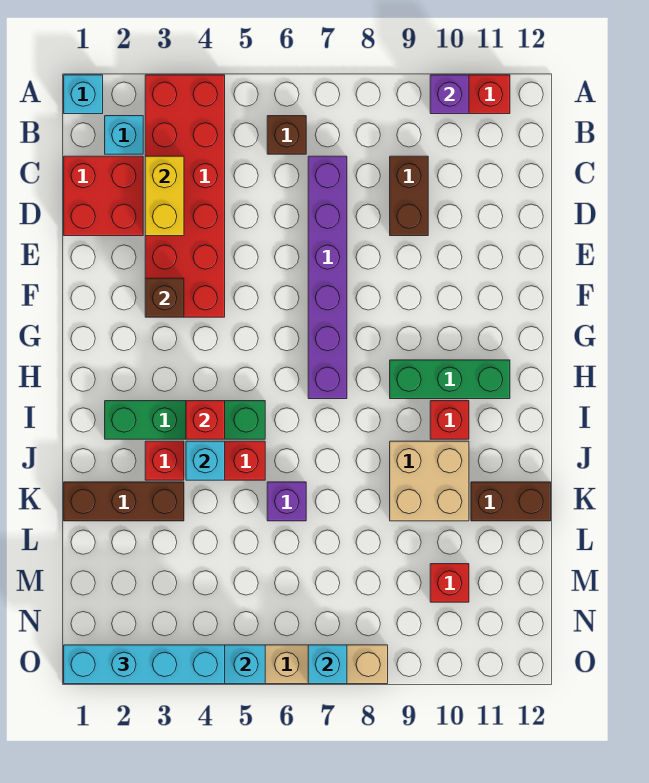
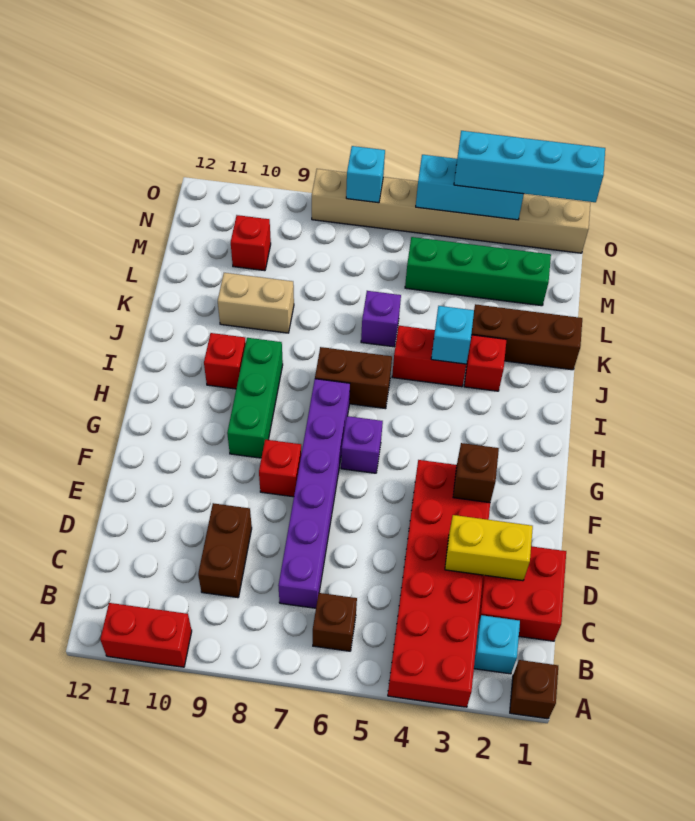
cyan 1x1 brick [64,75,103,114] -> brown 1x1 brick [510,660,558,719]
purple 1x1 brick [430,75,469,114] -> purple 1x1 brick moved to [341,416,383,473]
yellow 1x2 brick [145,156,184,236] -> yellow 1x2 brick turned to [445,515,533,581]
green 1x3 brick [390,360,510,399] -> green 1x3 brick turned to [227,338,283,458]
green 1x4 brick [105,401,265,439] -> green 1x4 brick moved to [405,237,551,306]
red 1x1 brick [186,401,225,439] -> red 1x1 brick moved to [259,440,302,497]
tan 2x2 brick [390,441,469,521] -> tan 1x2 brick [218,273,294,333]
brown 1x2 brick [471,482,551,521] -> brown 1x2 brick moved to [315,347,392,409]

